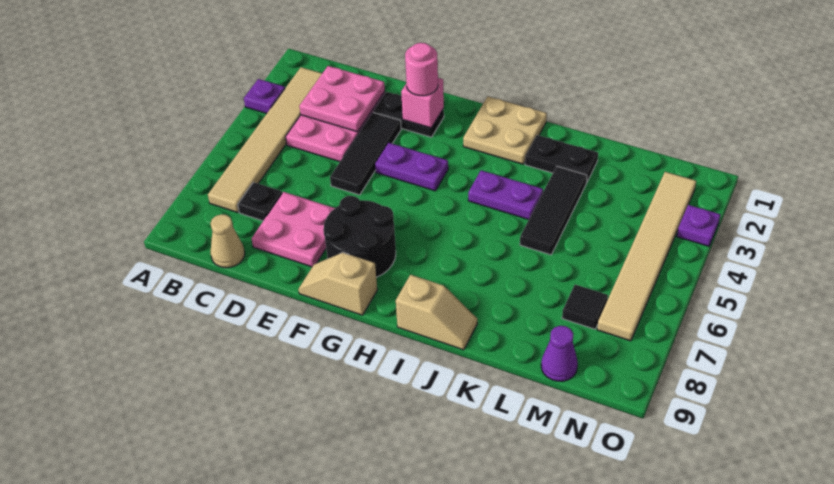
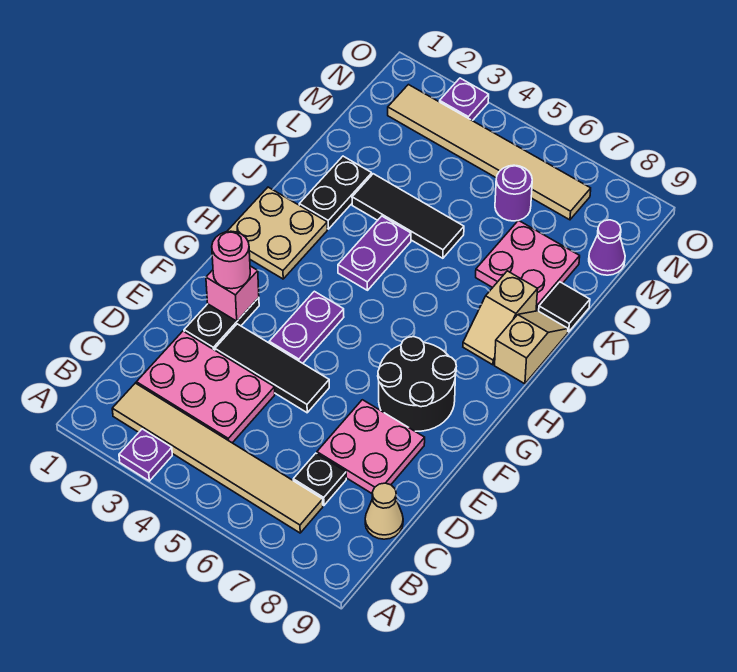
pink 2x2 plate [300,66,385,132] -> pink 2x2 plate moved to [476,220,580,311]
tan 1x2 slope [298,253,377,315] -> tan 1x2 slope moved to [463,271,538,365]
none -> purple 1x1 round brick [495,165,532,221]
black 1x1 tile [562,285,608,329] -> black 1x1 tile moved to [539,282,590,332]

